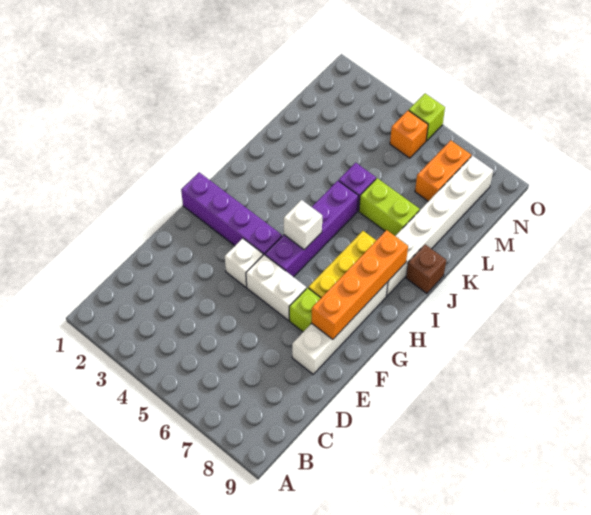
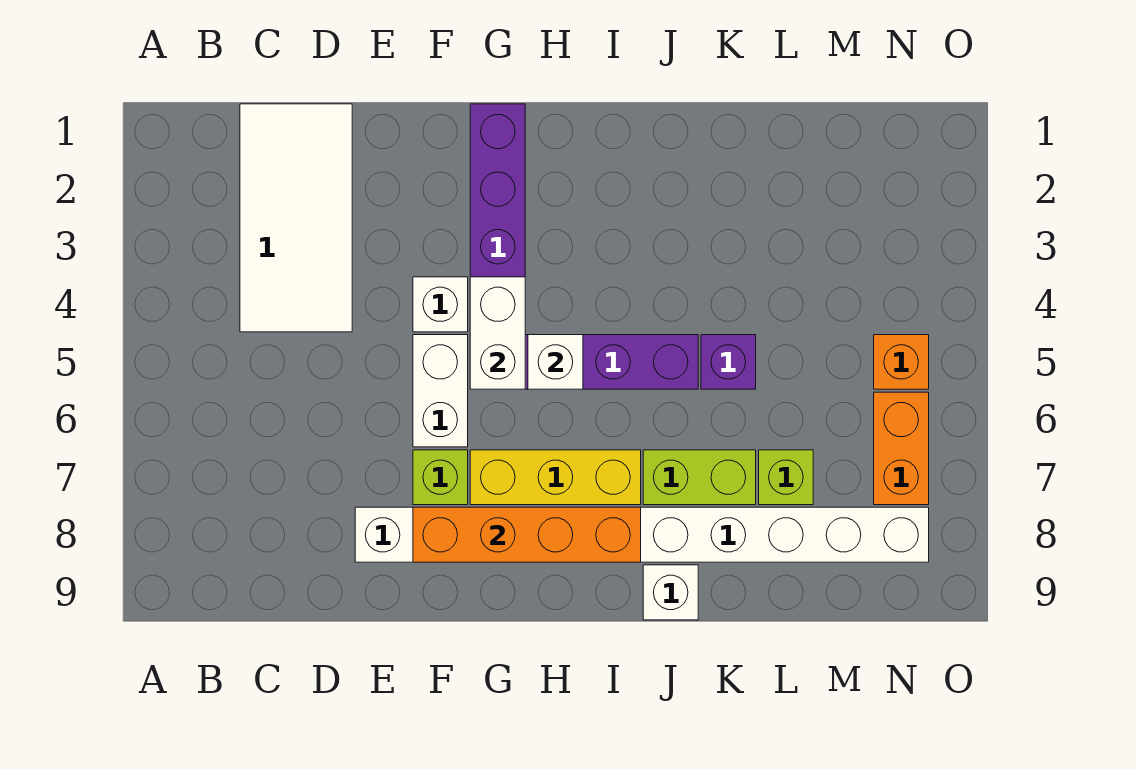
none -> white 2x4 tile [240,104,352,332]
none -> white 1x2 brick [470,277,525,389]
brown 1x1 brick [406,245,446,294] -> white 1x1 brick [643,565,698,620]
lime 1x2 brick [359,178,419,236] -> lime 1x2 brick turned to [643,450,756,505]
orange 1x2 brick [415,140,471,201] -> orange 1x2 brick turned to [874,392,929,505]
lime 1x1 brick [409,94,445,141] -> lime 1x1 brick moved to [759,450,813,505]

